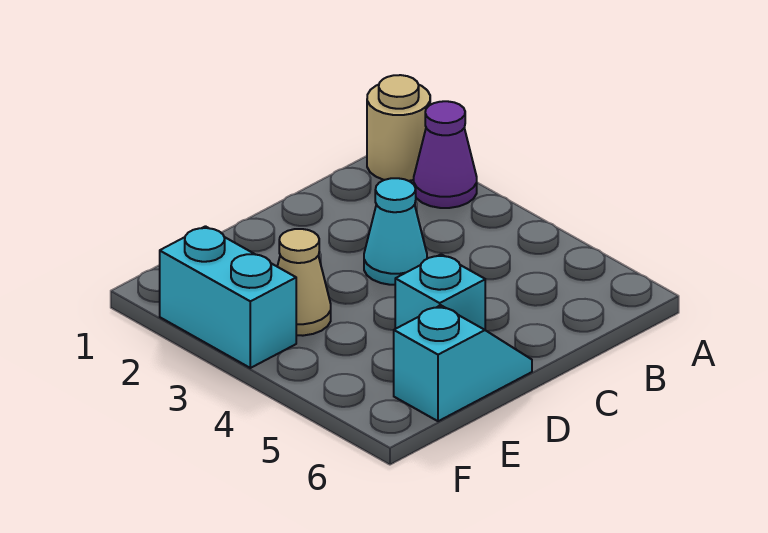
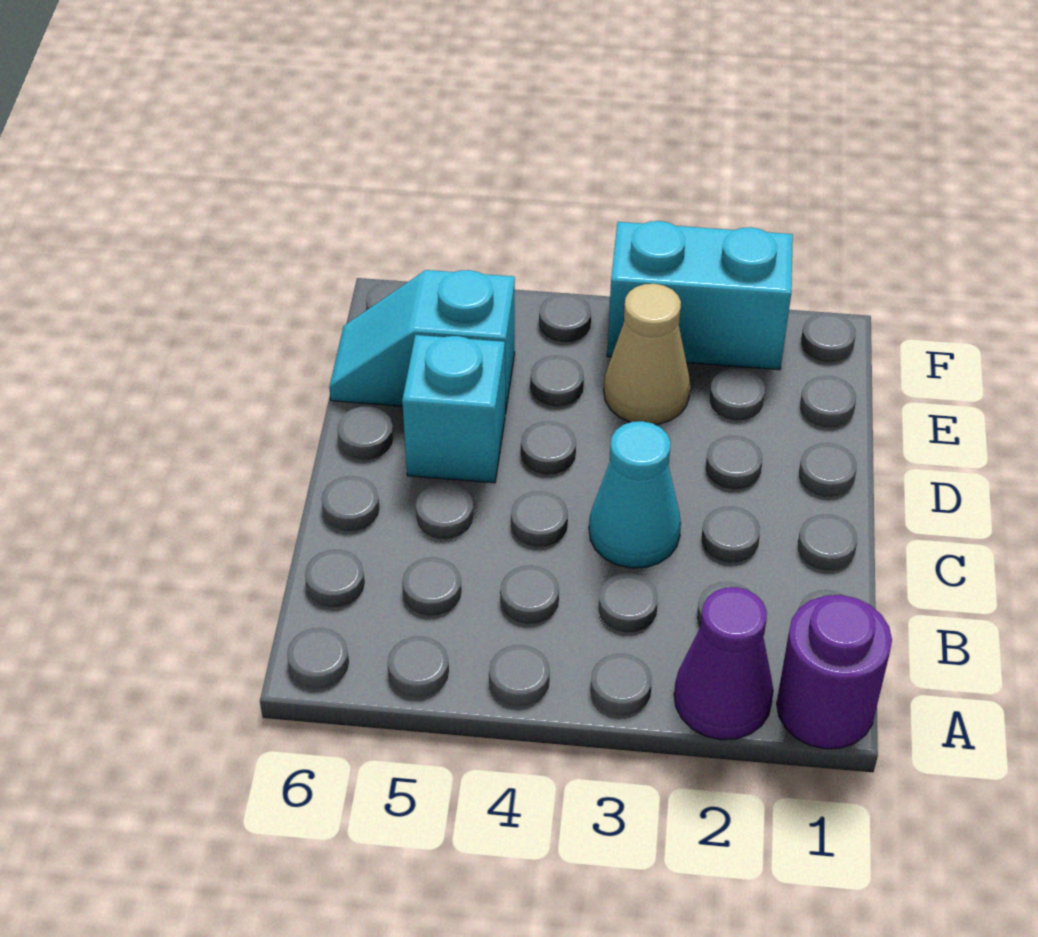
tan 1x1 round brick [367,75,430,181] -> purple 1x1 round brick [777,595,892,749]
cyan 1x2 slope [394,305,532,421] -> cyan 1x2 slope turned to [329,270,515,414]

